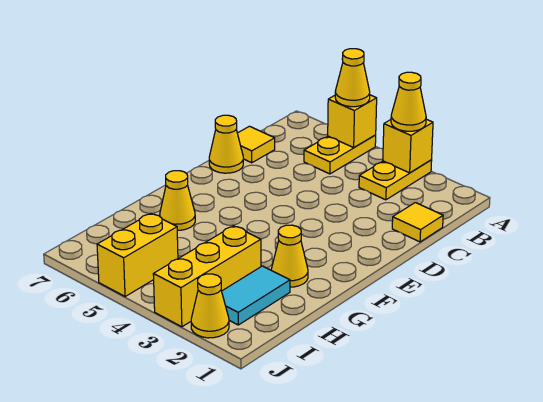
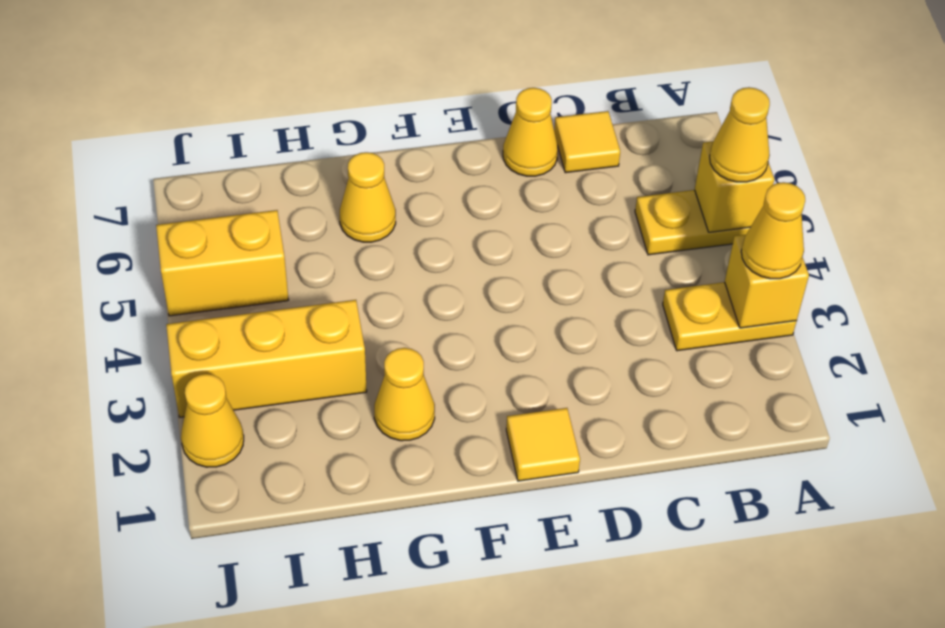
yellow 1x1 tile [392,203,443,242] -> yellow 1x1 tile moved to [506,408,580,481]
cyan 1x2 tile [222,266,290,325] -> none

